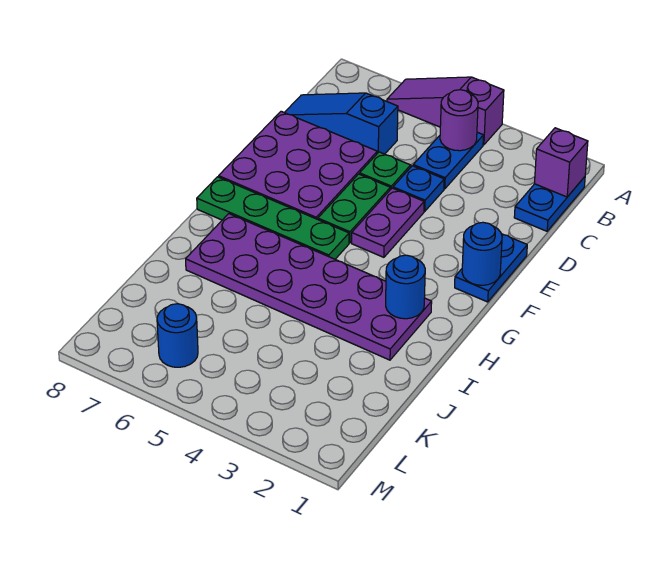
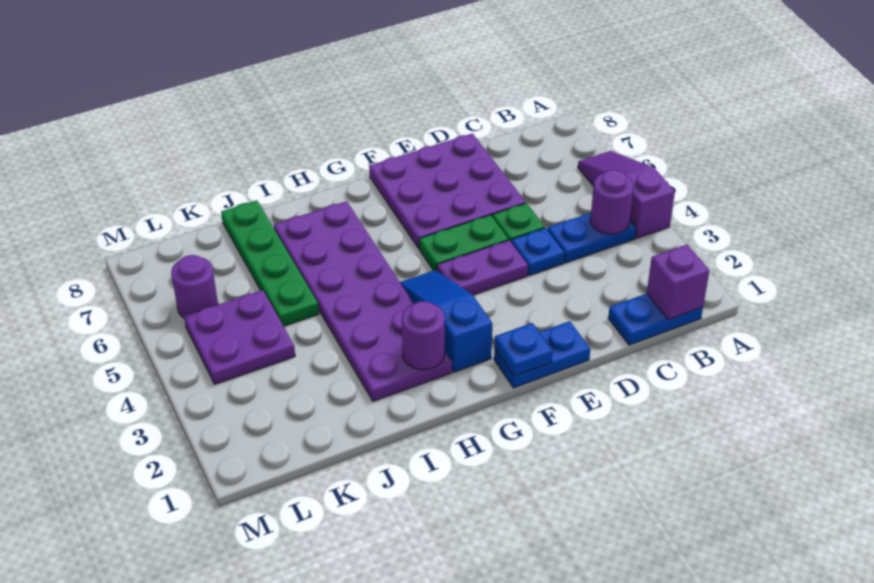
blue 1x3 slope [284,93,398,154] -> blue 1x3 slope moved to [400,270,492,372]
blue 1x1 round brick [462,222,502,285] -> blue 1x1 plate [494,323,553,376]
green 1x4 plate [197,177,349,259] -> green 1x4 plate moved to [221,200,319,326]
blue 1x1 round brick [386,255,425,319] -> purple 1x1 round brick [402,301,445,370]
none -> purple 2x2 plate [184,290,295,384]
blue 1x1 round brick [157,304,198,367] -> purple 1x1 round brick [171,255,218,318]

